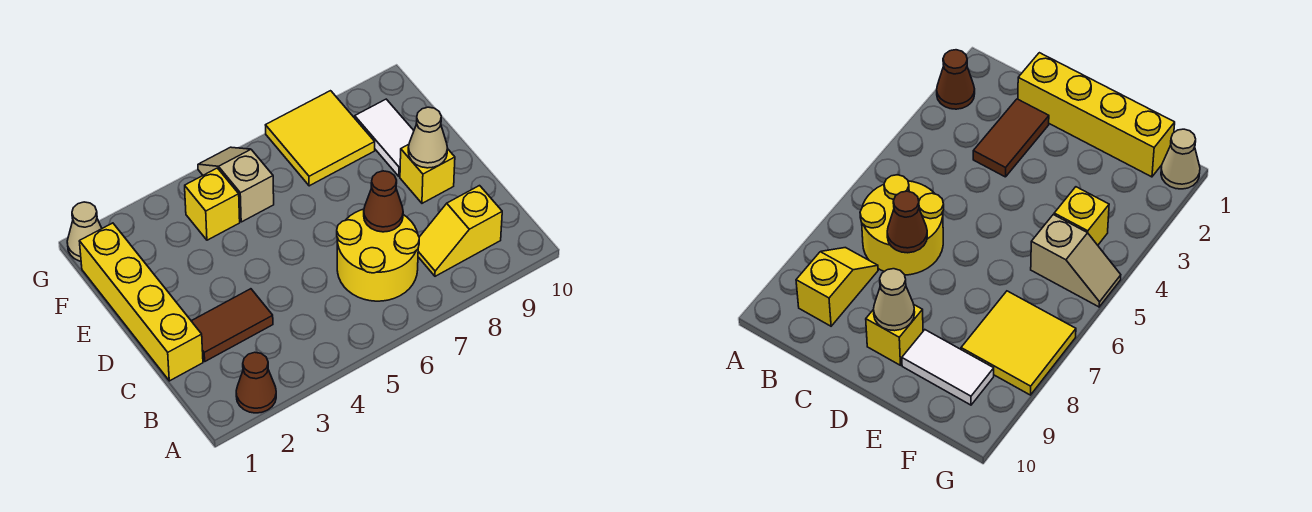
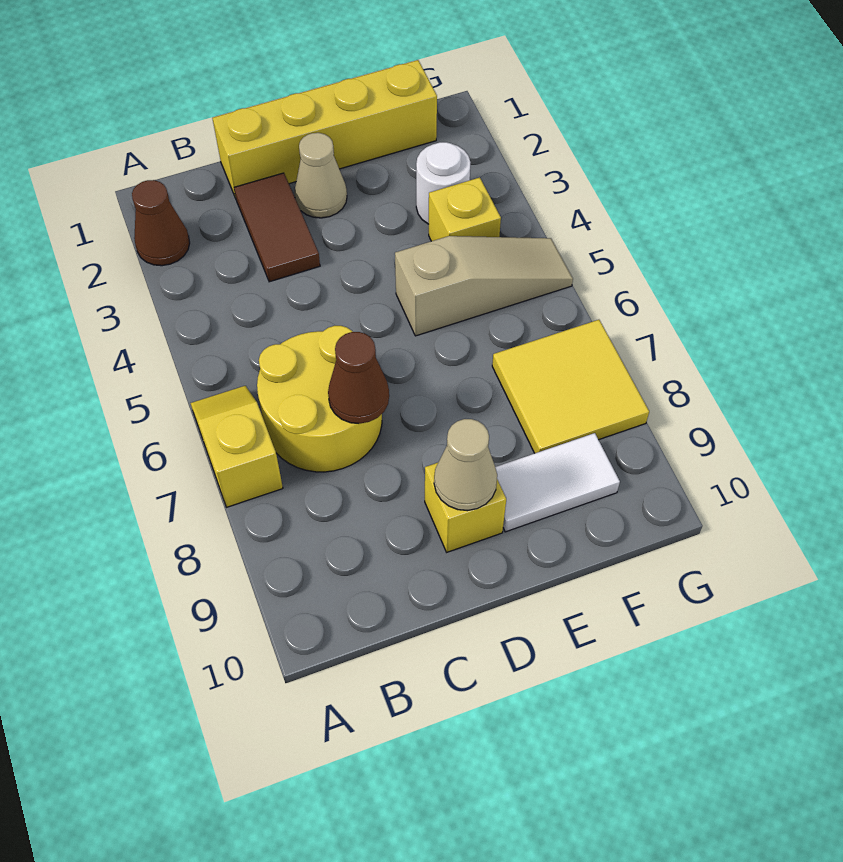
yellow 1x2 slope [418,186,502,276] -> yellow 1x2 slope moved to [191,386,283,507]
none -> white 1x1 round brick [416,142,470,224]
tan 1x2 slope [198,147,274,222] -> tan 1x3 slope [395,236,573,336]
tan 1x1 cone [67,202,102,261] -> tan 1x1 cone moved to [294,133,347,218]

